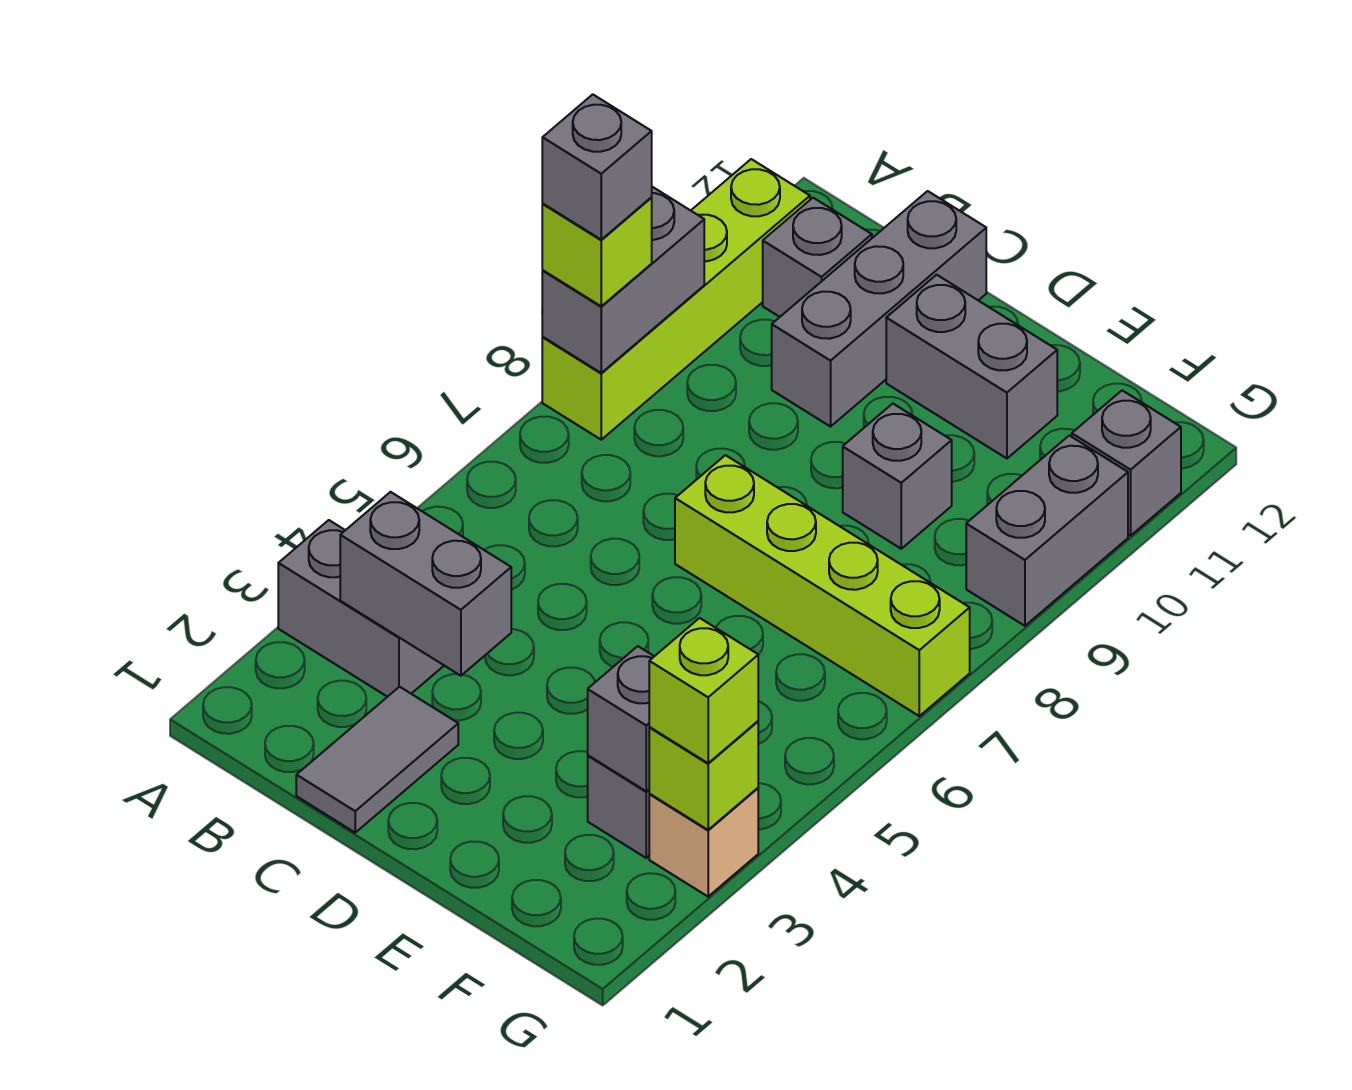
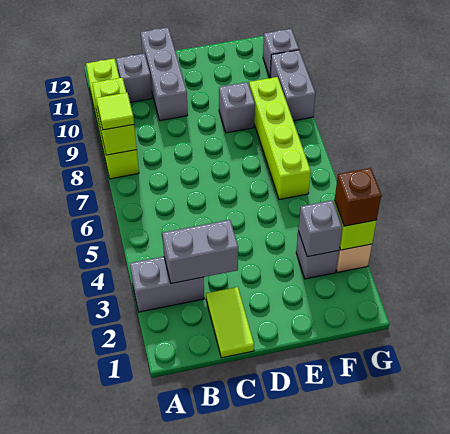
grey 1x2 brick [542,187,704,373] -> lime 1x2 brick [92,78,137,155]
lime 1x1 brick [542,198,652,306] -> lime 1x1 tile [96,93,134,130]
grey 1x1 brick [542,94,652,239] -> none
grey 1x2 tile [296,687,458,832] -> lime 1x2 tile [206,287,254,358]
lime 1x4 brick [675,455,970,716] -> lime 1x4 brick turned to [249,77,311,200]
grey 1x2 brick [886,275,1057,458] -> none
lime 1x1 brick [649,618,758,763] -> brown 1x1 brick [335,168,381,226]

